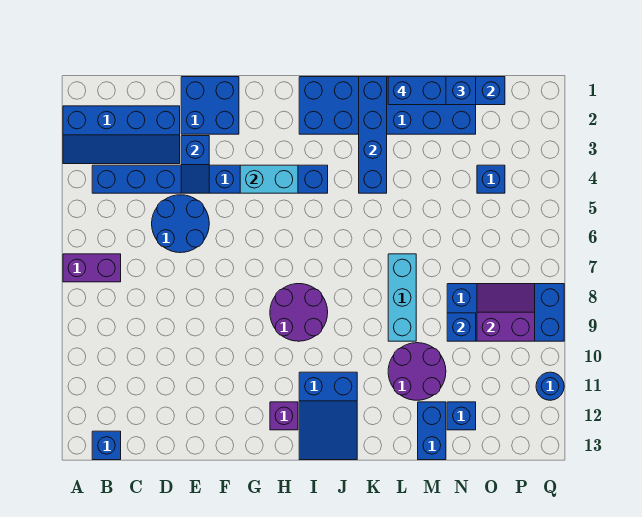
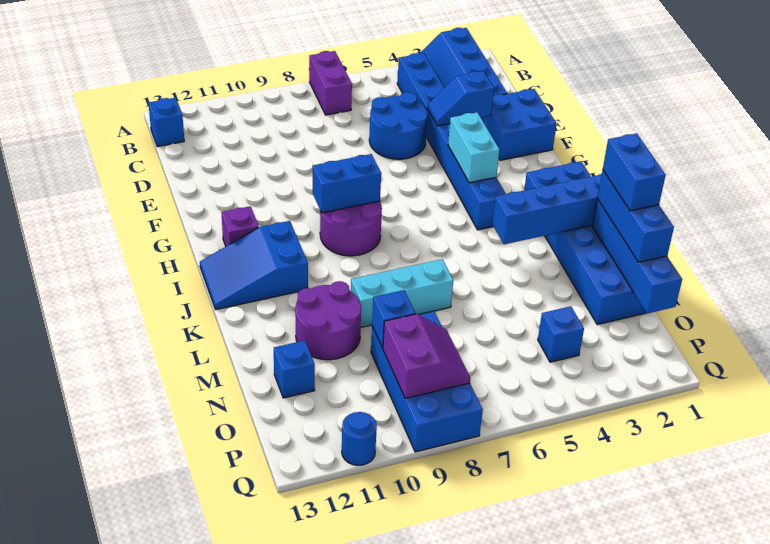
blue 1x2 brick [418,402,446,460] -> blue 1x2 brick moved to [313,154,381,213]

